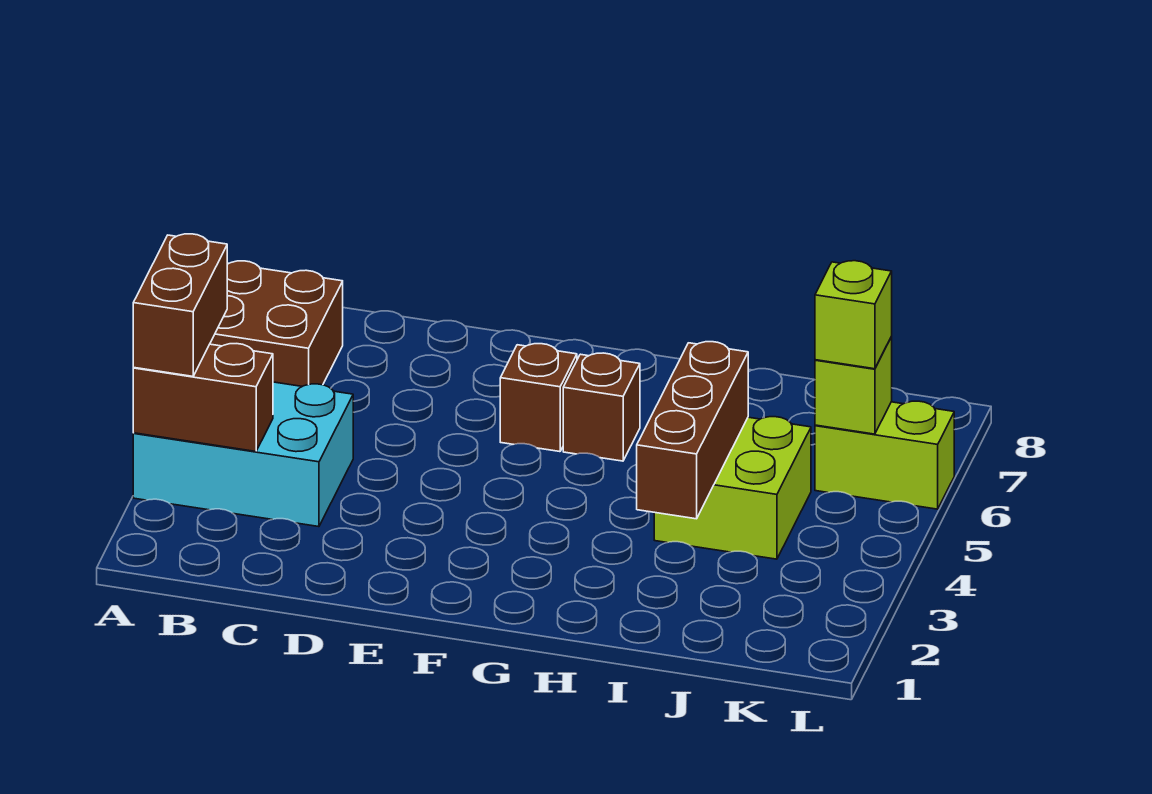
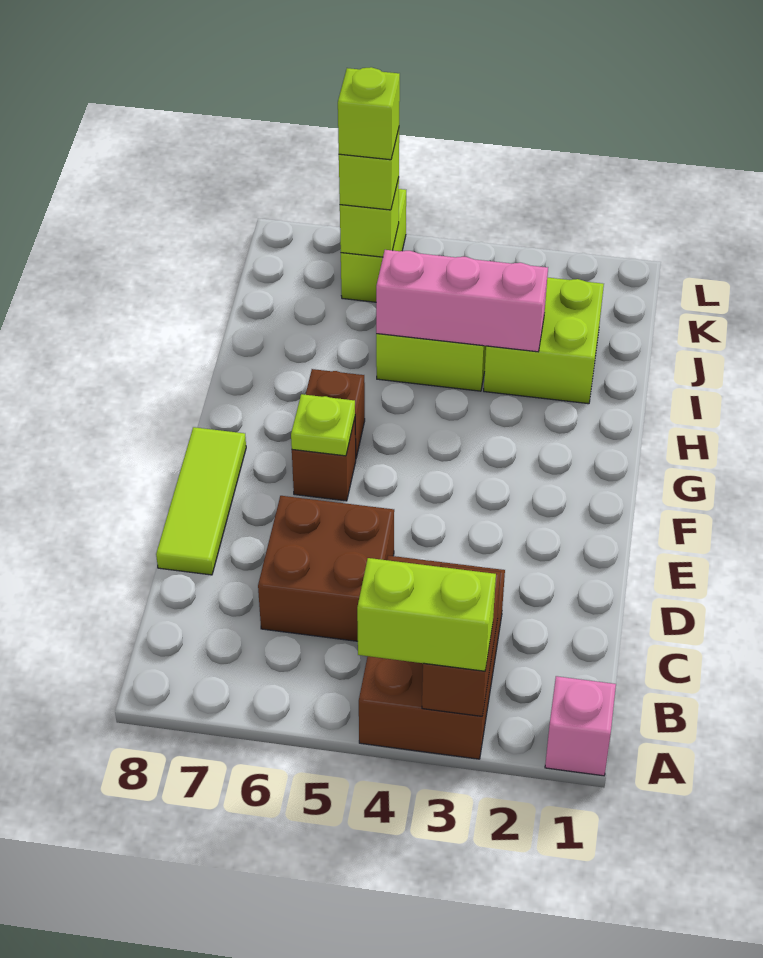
none -> pink 1x1 brick [545,676,616,776]
cyan 2x3 brick [133,382,353,527] -> brown 2x3 brick [359,556,505,759]
brown 1x2 brick [133,234,227,376] -> lime 1x2 brick [357,558,496,671]
brown 2x2 brick [210,261,343,387] -> brown 2x2 brick moved to [258,496,394,641]
none -> lime 1x3 tile [156,427,246,575]
none -> lime 1x1 plate [291,394,355,456]
none -> lime 2x2 brick [484,277,604,404]
brown 1x3 brick [637,342,748,519] -> pink 1x3 brick [376,250,548,352]
none -> lime 1x1 brick [338,67,400,160]

